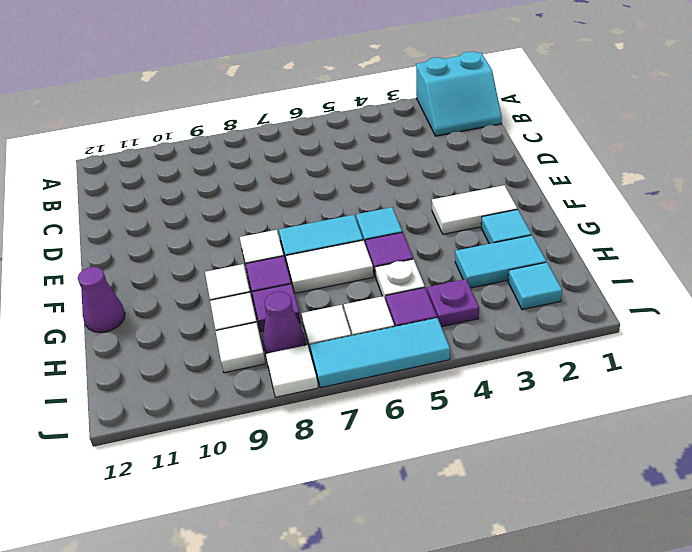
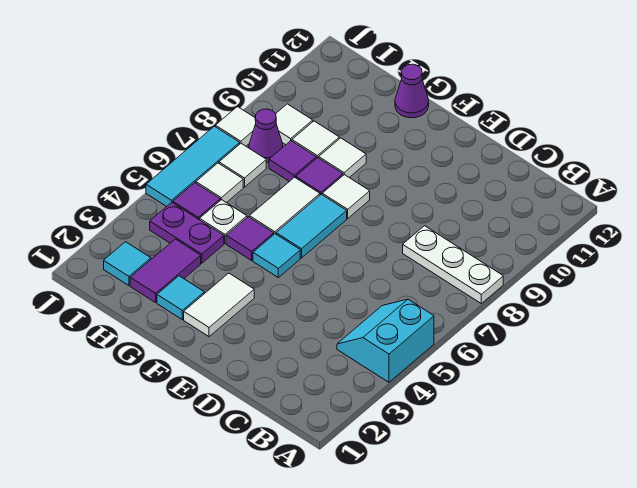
cyan 2x2 slope [416,52,502,136] -> cyan 2x2 slope moved to [337,299,434,382]
none -> white 1x3 plate [403,226,503,304]
cyan 1x2 tile [455,235,546,288] -> purple 1x2 tile [130,239,201,302]
purple 1x1 plate [427,279,479,327] -> purple 1x2 plate [150,202,224,263]

